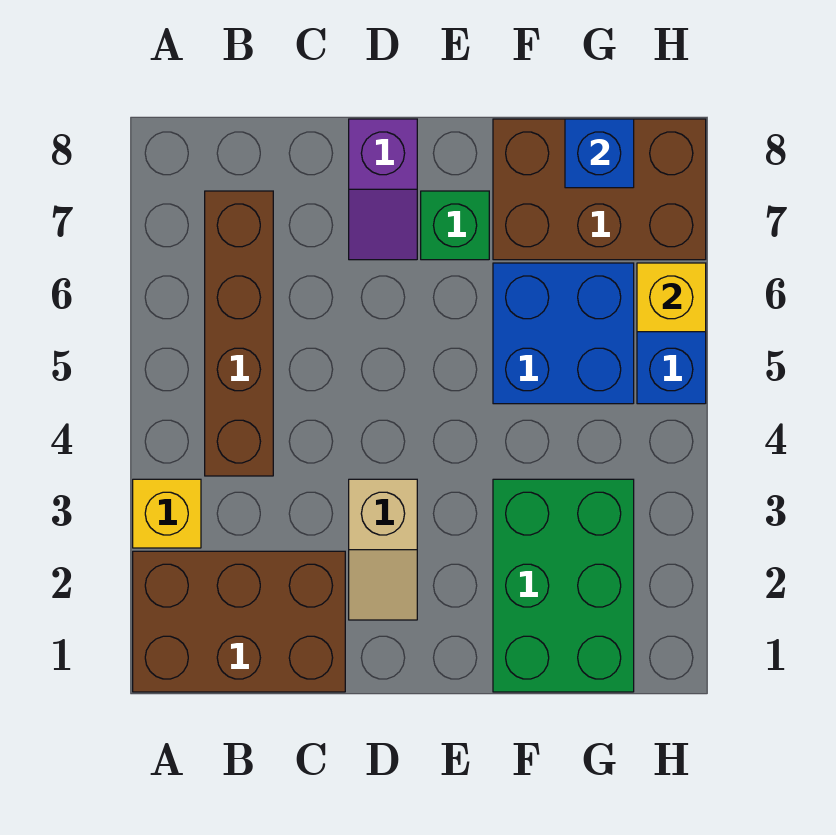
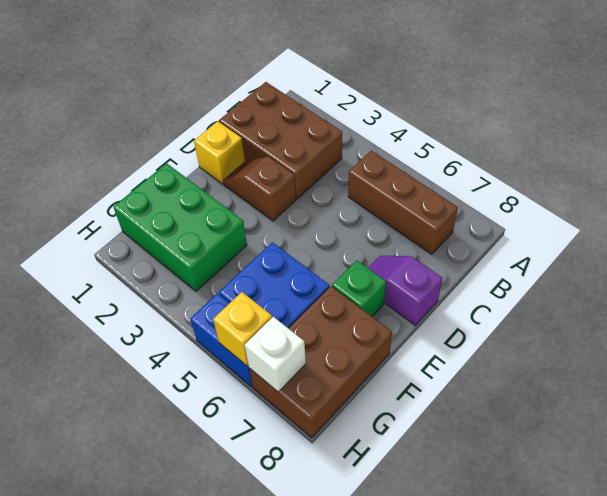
brown 2x3 brick [133,551,345,692] -> brown 2x3 brick turned to [219,82,342,199]
yellow 1x1 brick [133,479,201,548] -> yellow 1x1 brick moved to [194,121,245,184]
brown 1x4 brick [205,191,273,476] -> brown 1x3 brick [348,151,458,254]
tan 1x2 slope [349,479,417,620] -> brown 1x2 slope [223,156,296,221]
blue 1x1 brick [565,119,634,188] -> none
none -> white 1x1 brick [244,317,306,392]

